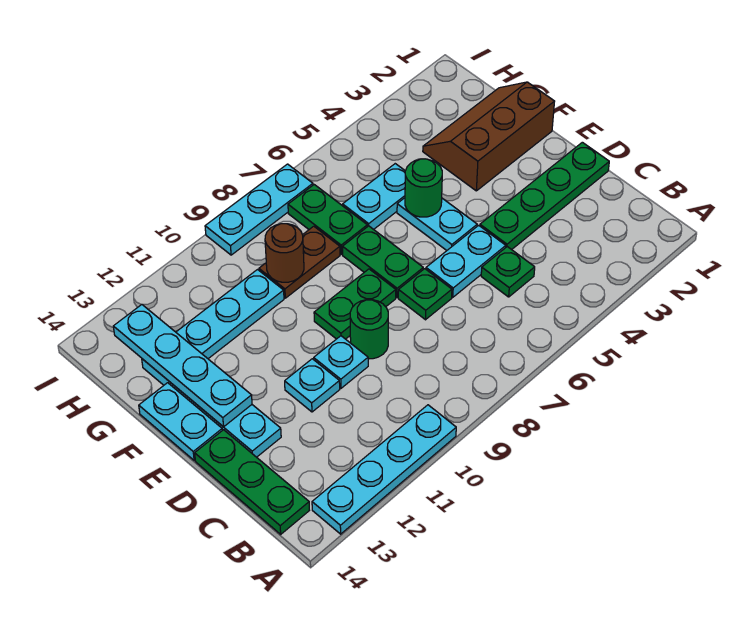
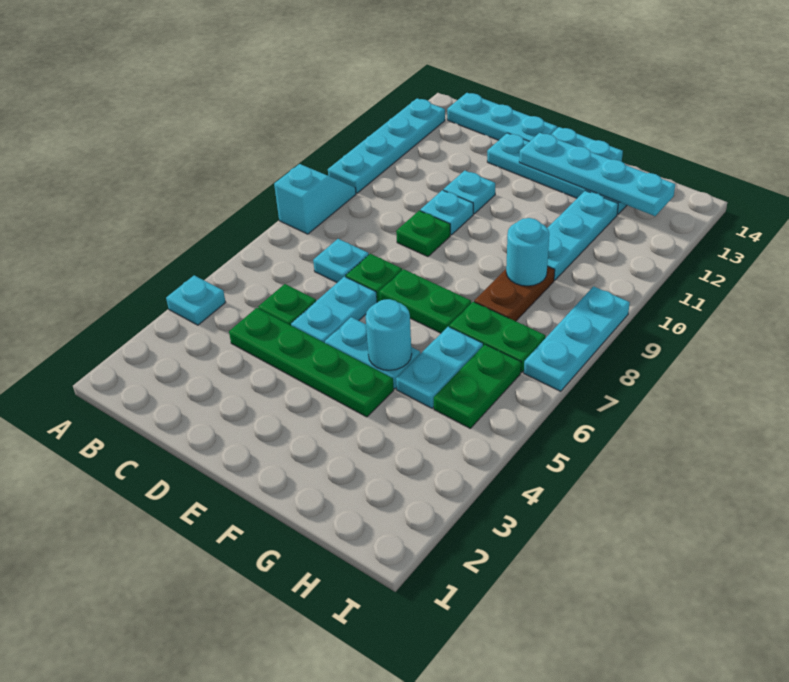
none -> cyan 1x1 plate [166,275,226,325]
none -> cyan 1x2 slope [274,164,356,234]
green 1x3 plate [195,430,309,534] -> cyan 1x3 plate [447,93,557,141]
none -> cyan 1x1 plate [313,239,369,282]
green 1x4 plate [480,142,609,250] -> green 1x4 plate turned to [229,308,394,417]
green 1x1 round brick [350,300,388,359] -> green 1x1 plate [396,211,450,257]
green 1x2 plate [314,269,396,339] -> green 1x2 plate moved to [434,344,521,428]
brown 2x3 slope [423,82,555,191] -> none
green 1x1 round brick [405,159,442,217] -> cyan 1x1 round brick [365,299,412,370]
brown 1x1 round brick [265,224,304,282] -> cyan 1x1 round brick [506,218,549,286]

